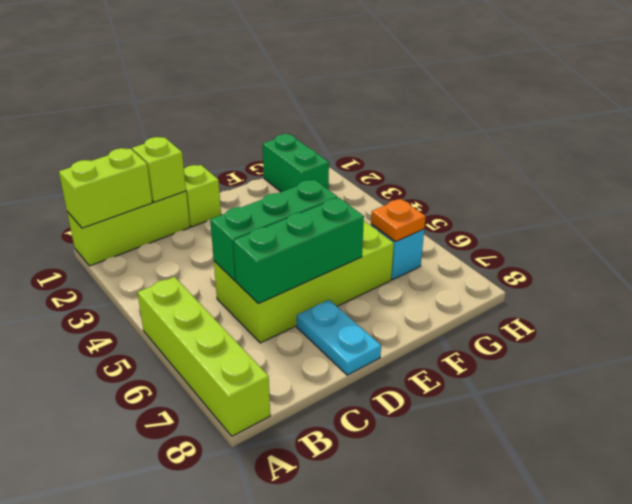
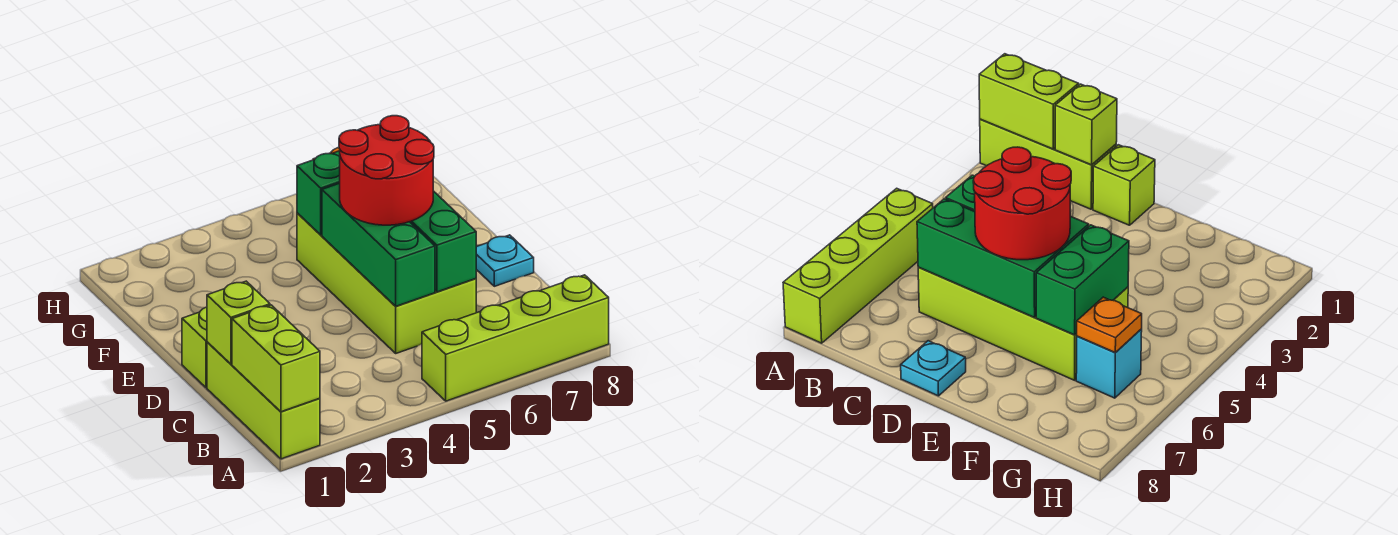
none -> red 2x2 round brick [339,116,434,225]
cyan 1x2 plate [297,300,381,375] -> cyan 1x1 plate [476,235,534,286]
green 1x2 brick [263,134,329,192] -> green 1x2 brick moved to [297,151,340,235]

